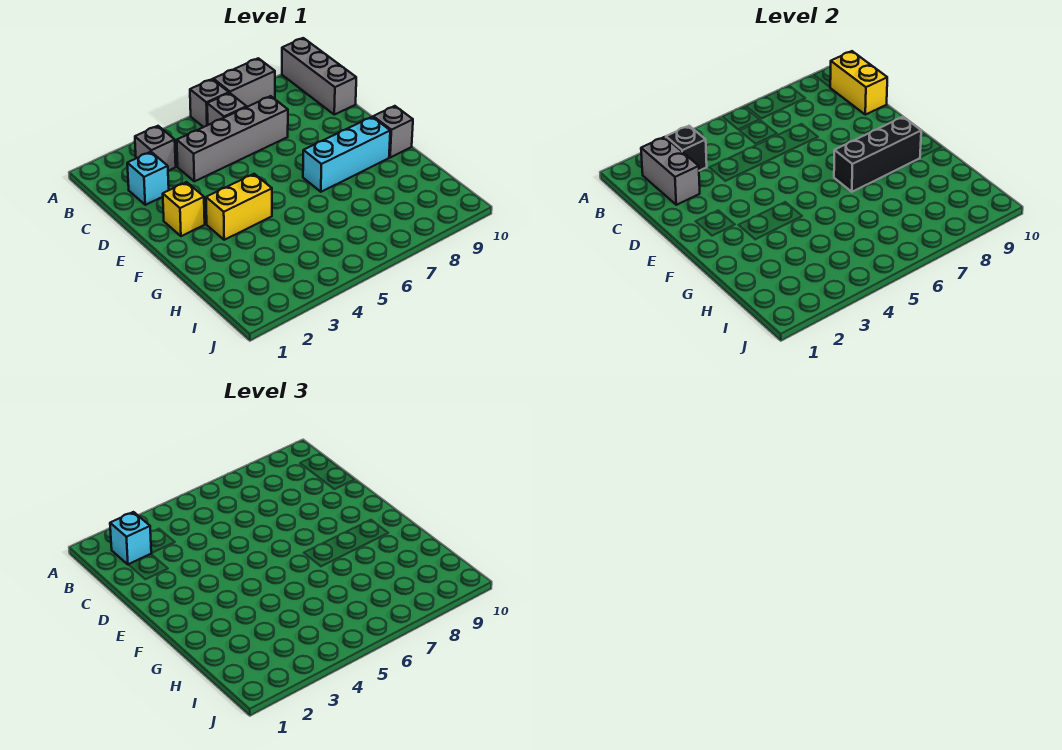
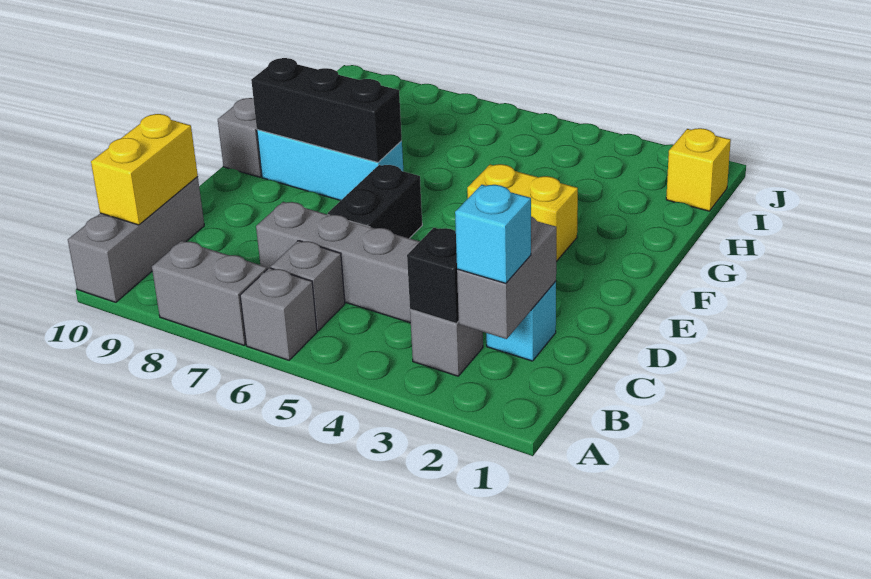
none -> black 1x2 brick [328,165,422,238]
yellow 1x1 brick [163,182,205,236] -> yellow 1x1 brick moved to [666,128,731,211]

